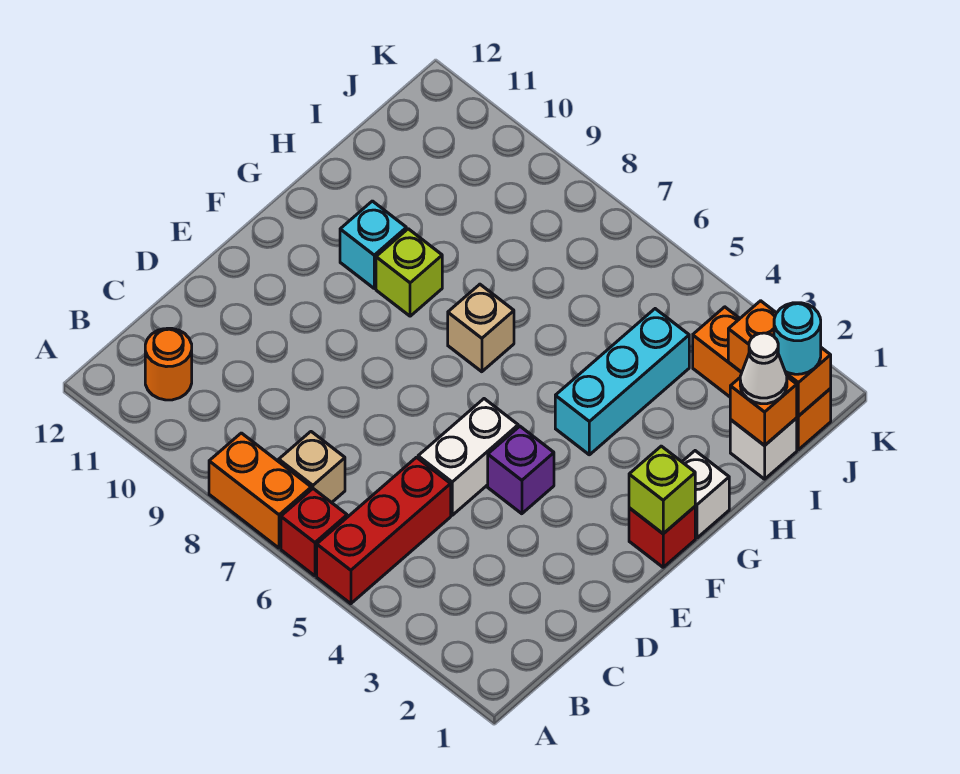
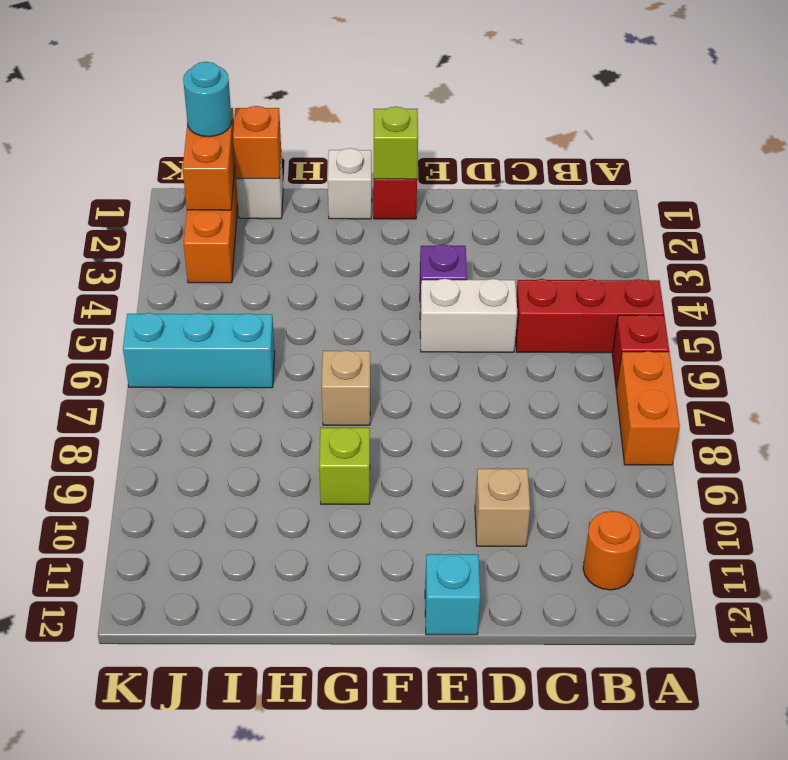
tan 1x1 brick [279,432,345,503] -> tan 1x1 brick moved to [475,469,530,546]
cyan 1x3 brick [555,309,689,455] -> cyan 1x3 brick moved to [123,313,275,388]
cyan 1x1 brick [340,201,406,288] -> cyan 1x1 brick moved to [425,554,480,635]
white 1x1 cone [740,333,787,404] -> none

